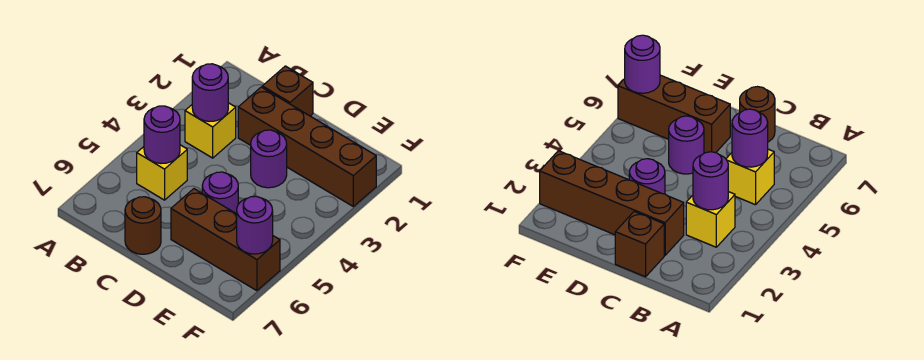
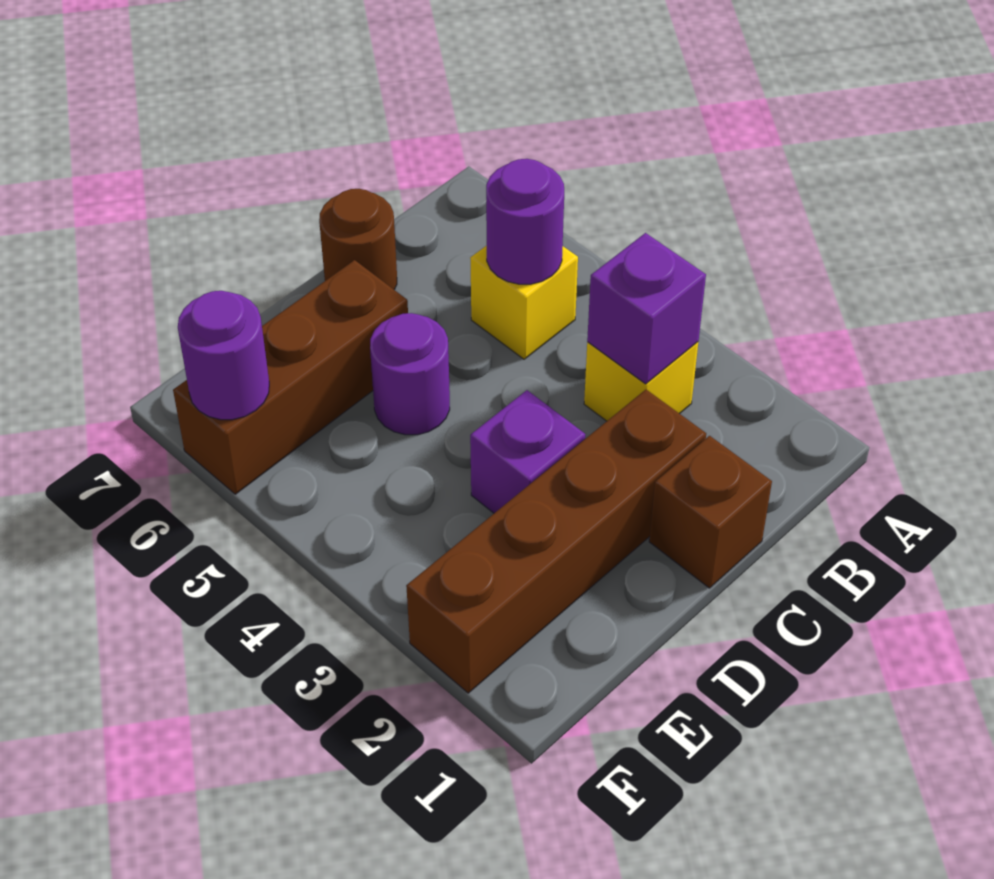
purple 1x1 round brick [192,64,228,121] -> purple 1x1 brick [587,233,706,384]
purple 1x1 round brick [251,130,287,188] -> purple 1x1 brick [470,390,585,513]

